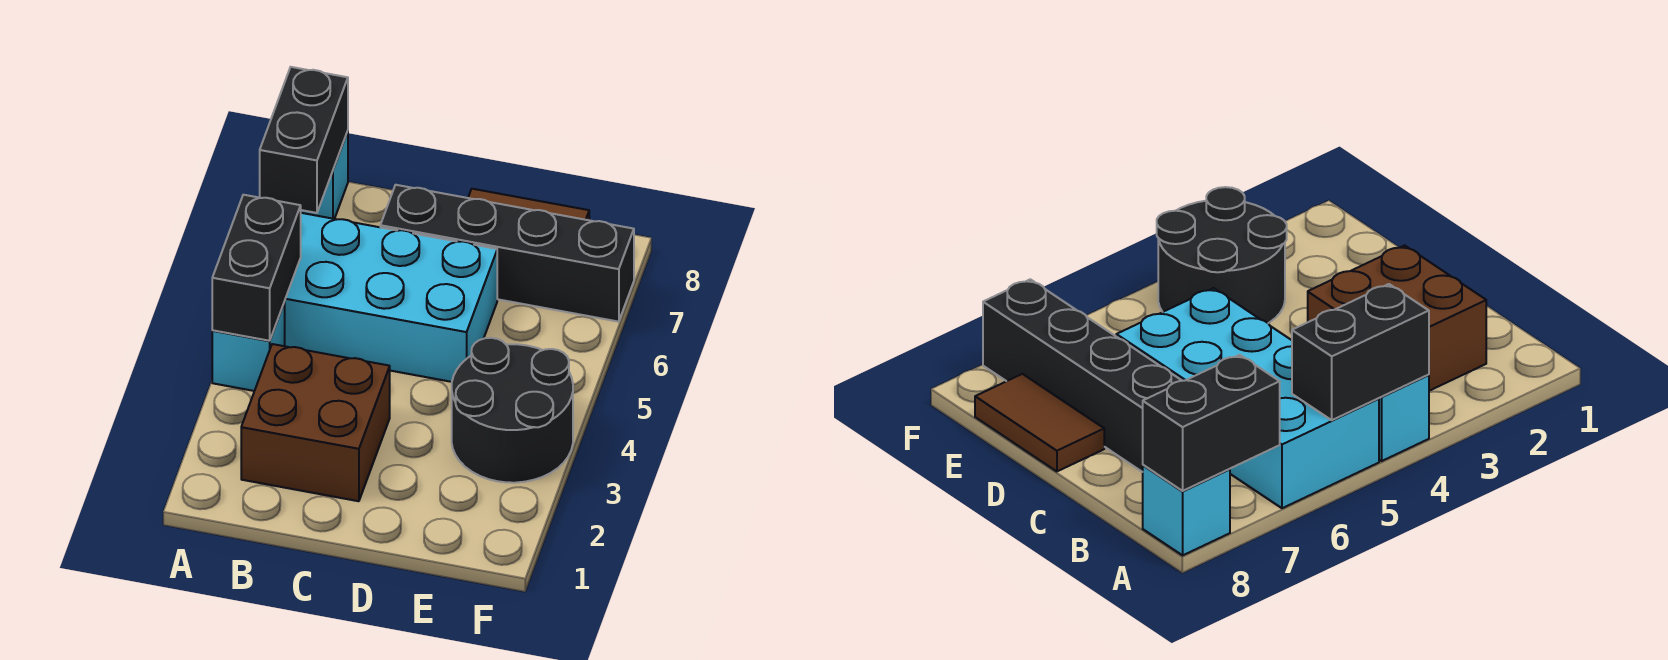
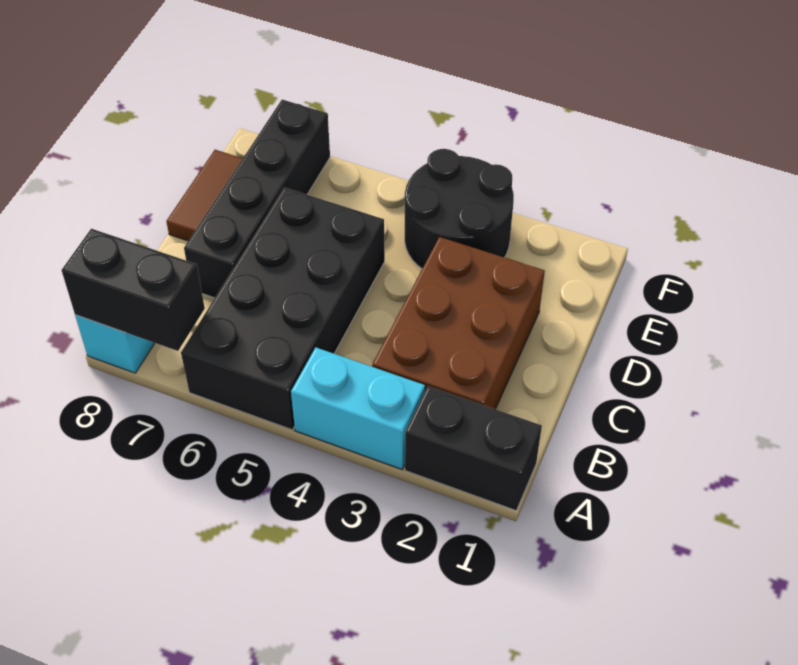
cyan 1x1 brick [212,302,285,391] -> cyan 1x2 brick [291,348,425,469]
black 1x2 brick [212,195,301,341] -> black 1x2 brick moved to [405,386,542,511]
cyan 2x4 brick [285,213,497,382] -> black 2x4 brick [181,187,385,430]
brown 2x2 brick [241,344,390,501] -> brown 2x3 brick [372,237,545,409]

